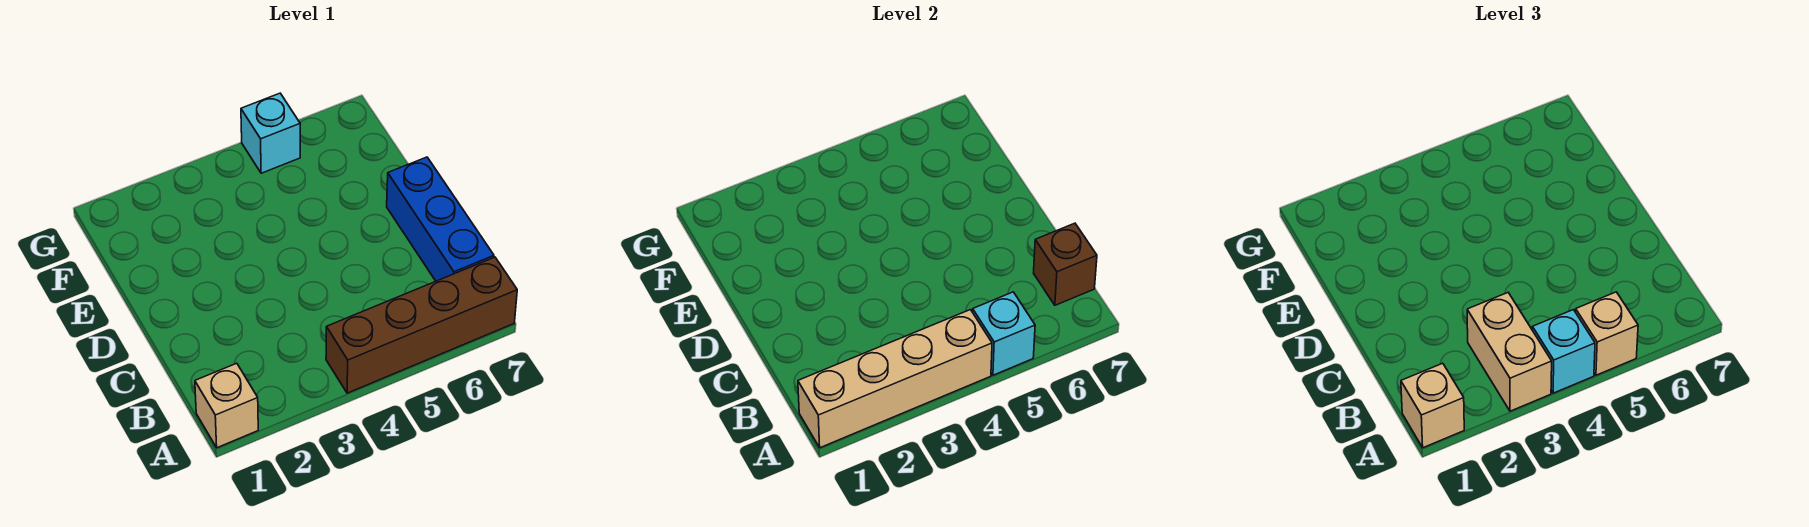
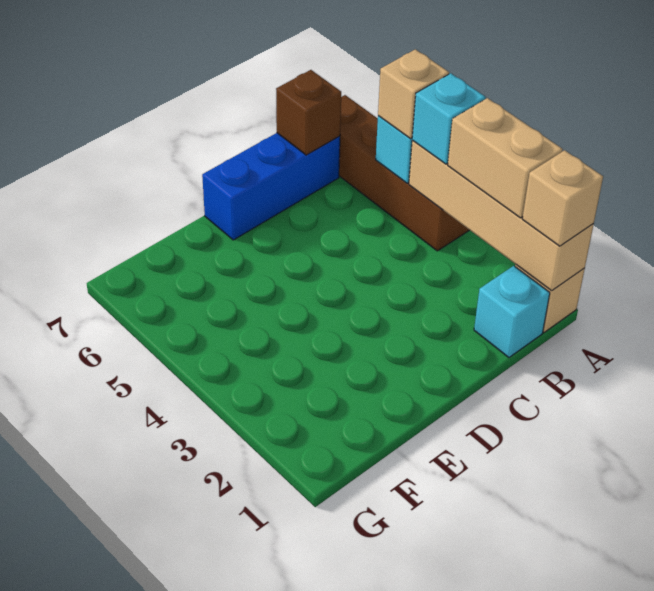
tan 1x2 brick [1467,293,1552,411] -> tan 1x2 brick turned to [448,98,563,218]
cyan 1x1 brick [241,93,300,173] -> cyan 1x1 brick moved to [474,266,550,357]

